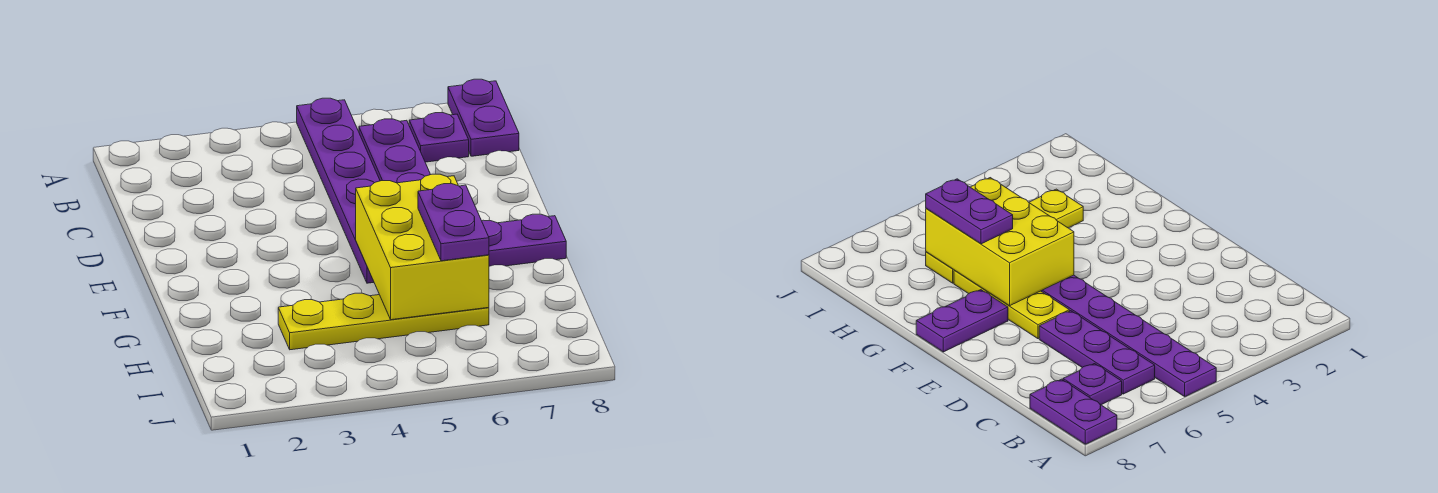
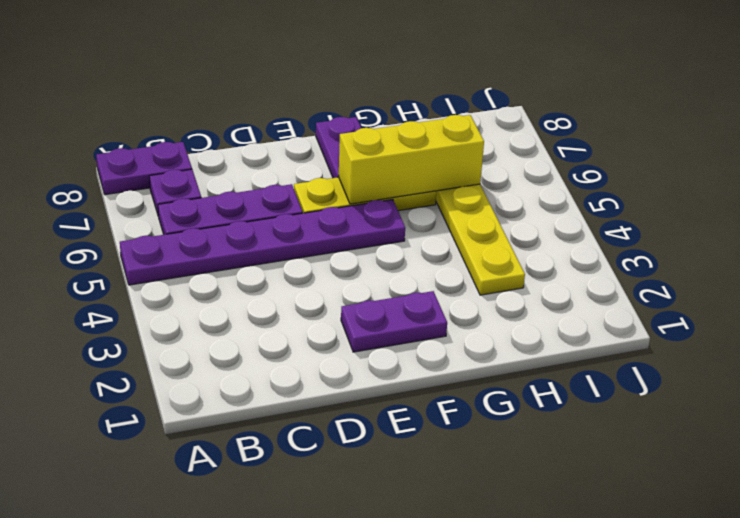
yellow 2x3 brick [356,174,489,320] -> yellow 1x3 brick [339,115,484,204]
purple 1x2 plate [418,184,489,261] -> purple 1x2 plate moved to [341,291,447,352]

